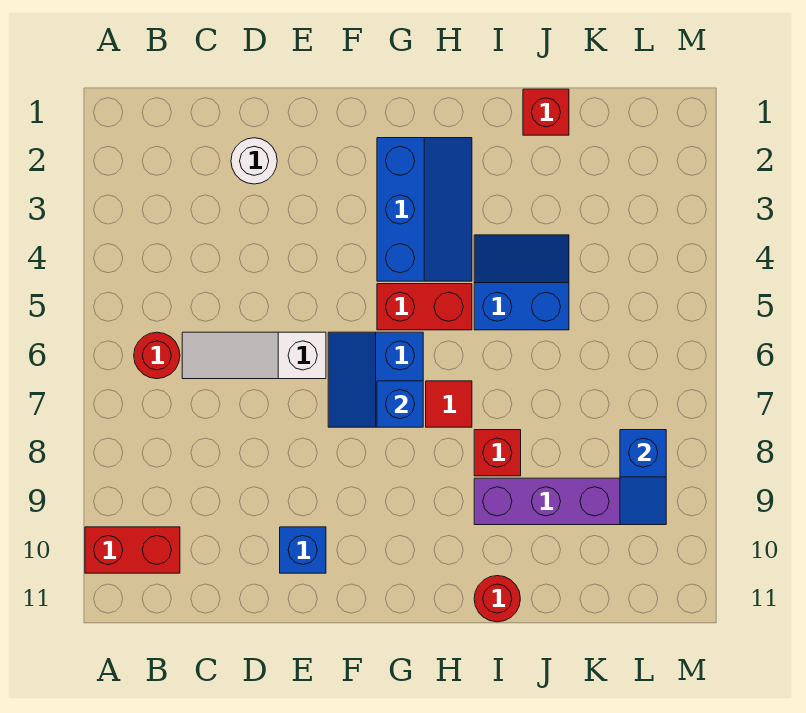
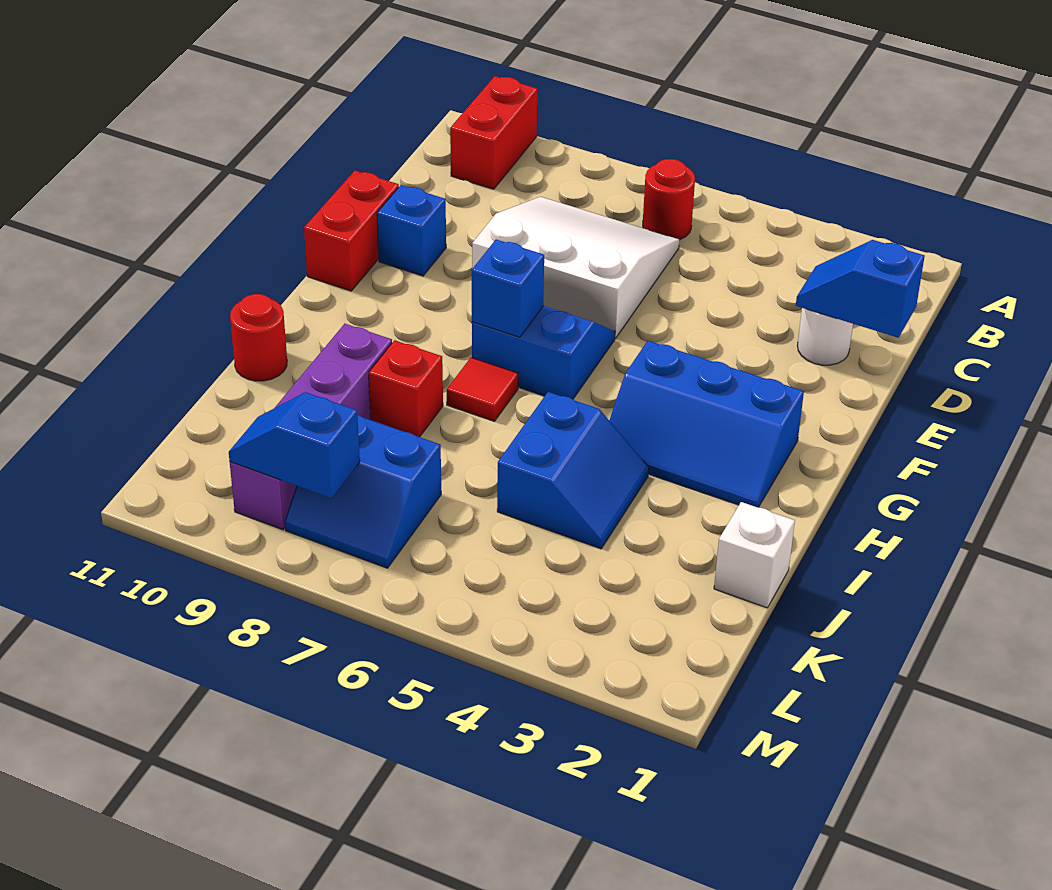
white 1x3 slope [182,332,326,379] -> white 3x3 slope [472,197,679,339]
none -> blue 1x2 slope [796,240,925,338]
red 1x2 brick [377,284,472,330] -> red 1x2 brick moved to [304,171,399,291]
red 1x1 brick [523,89,569,135] -> white 1x1 brick [714,502,795,608]
none -> blue 2x2 slope [285,415,441,568]

